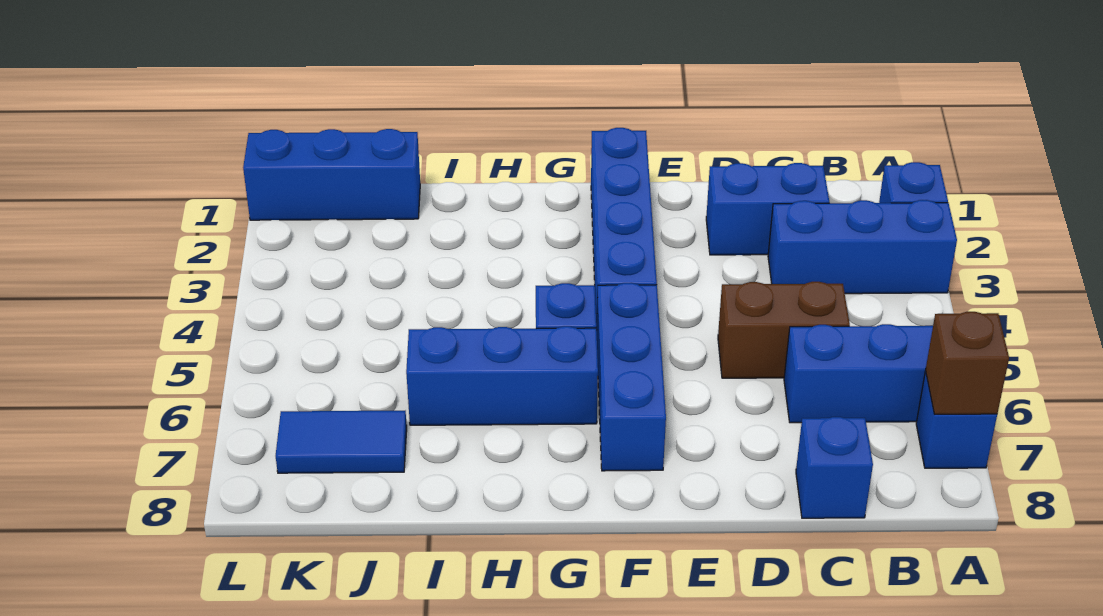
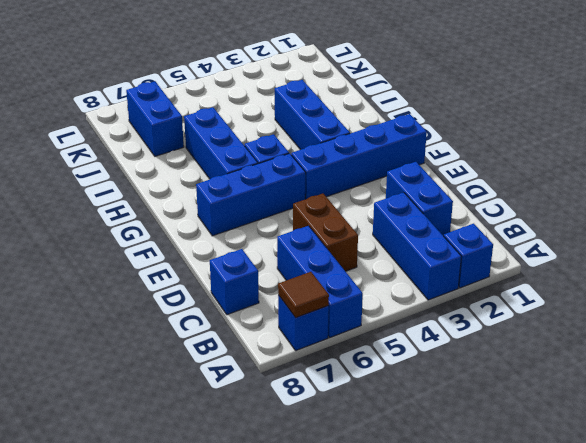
brown 1x1 brick [926,312,1009,414] -> brown 1x1 tile [278,272,329,318]
blue 1x3 brick [243,129,420,220] -> blue 1x3 brick moved to [275,80,350,150]
blue 1x2 tile [276,411,407,473] -> blue 1x2 brick [126,82,184,156]

